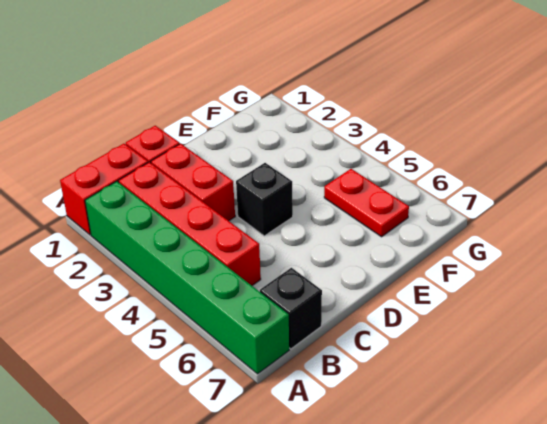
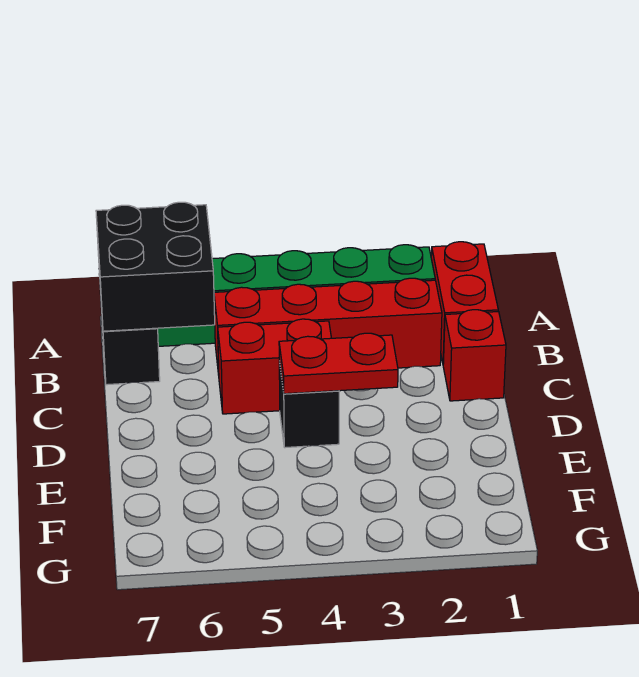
none -> black 2x2 brick [96,202,215,331]
red 1x2 brick [151,144,235,221] -> red 1x2 brick moved to [218,319,331,414]
red 1x2 plate [324,169,409,237] -> red 1x2 plate moved to [279,333,398,394]

